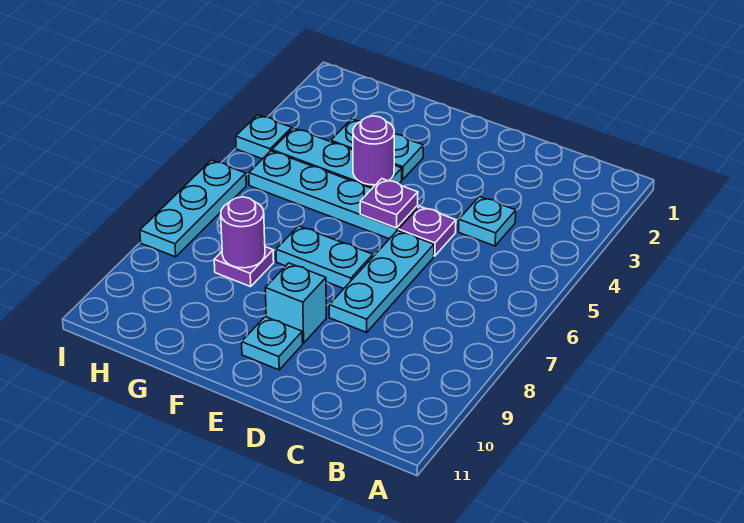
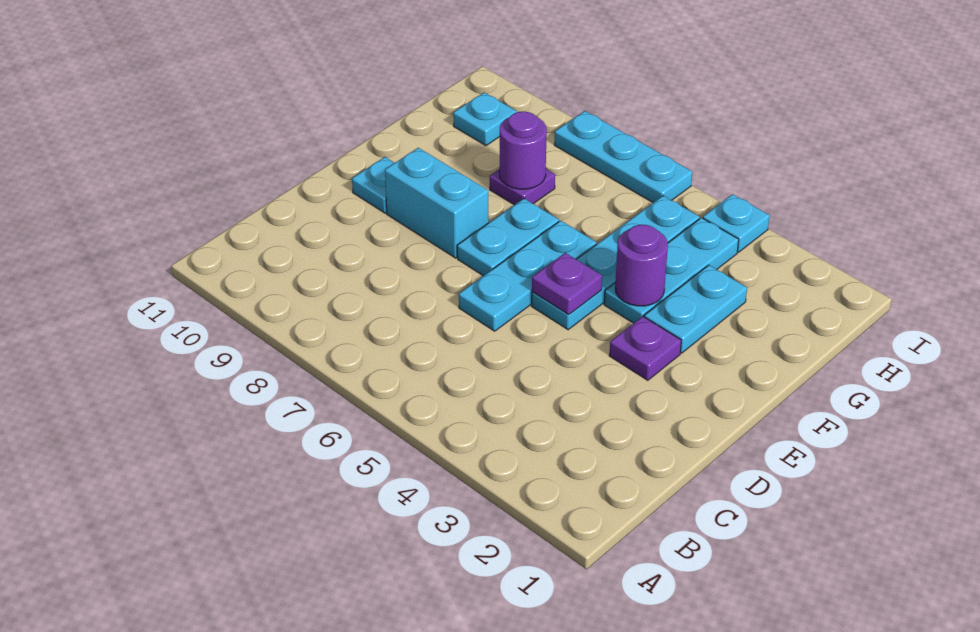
cyan 1x1 plate [459,197,516,246] -> cyan 1x1 plate moved to [453,92,517,146]
purple 1x1 plate [398,206,456,256] -> purple 1x1 plate moved to [609,316,681,380]
cyan 1x3 plate [329,231,434,332] -> cyan 1x3 plate turned to [459,221,596,331]
cyan 1x1 brick [265,263,326,343] -> cyan 1x2 brick [385,148,489,258]

